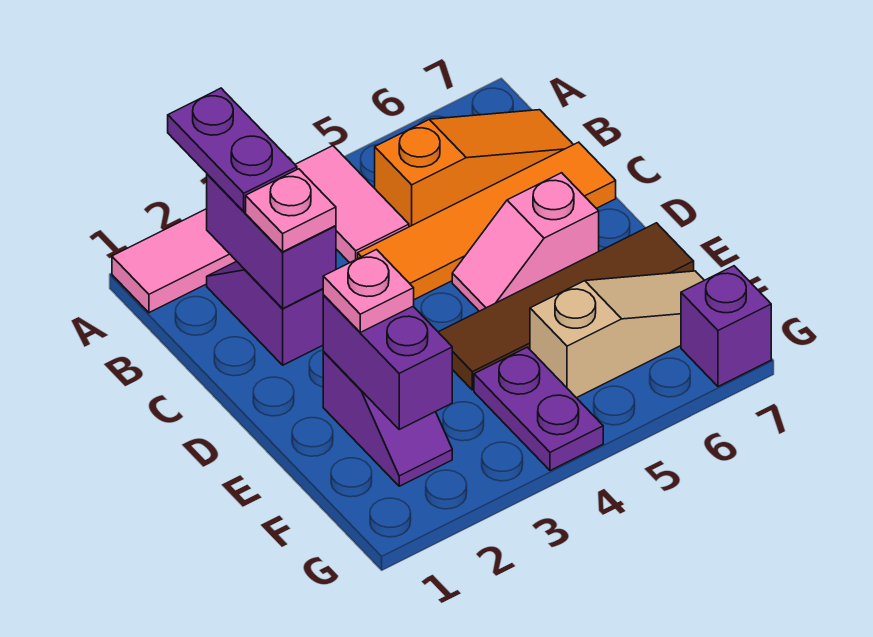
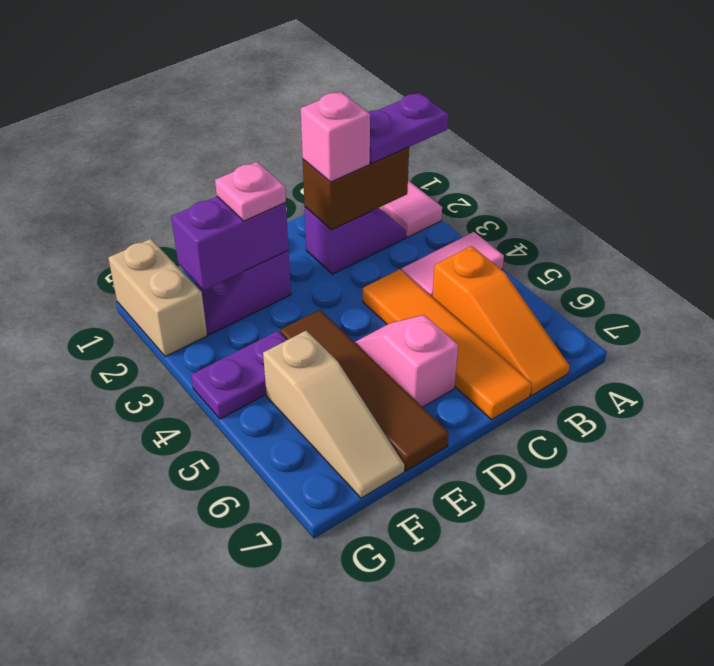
purple 1x2 brick [207,174,336,308] -> brown 1x2 brick [303,147,409,230]
pink 1x1 plate [246,169,336,252] -> pink 1x1 brick [301,92,370,182]
none -> tan 1x2 brick [108,239,207,356]
purple 1x1 brick [681,266,771,387] -> none

